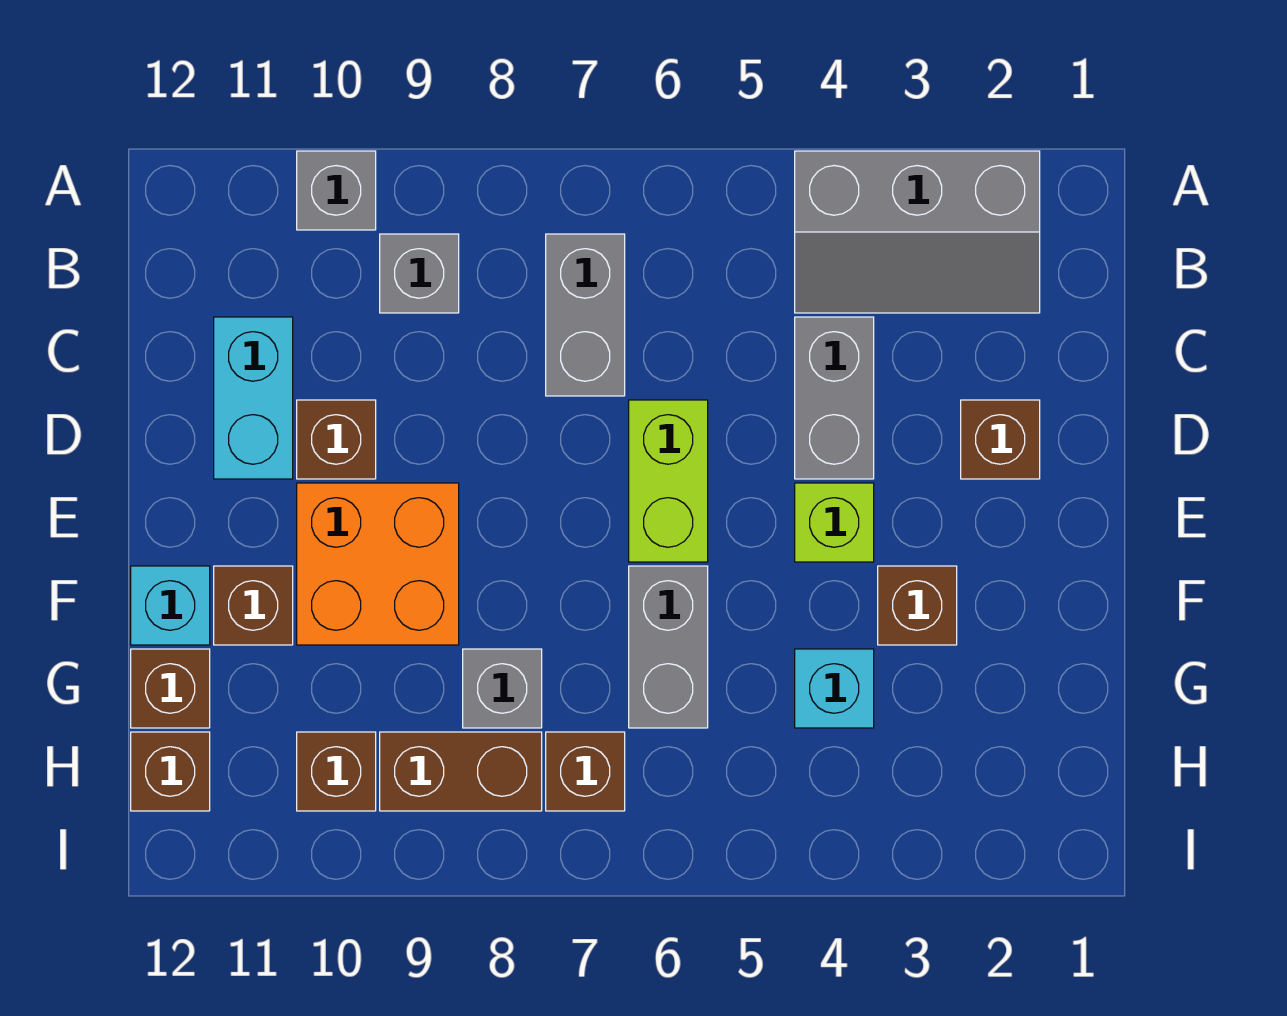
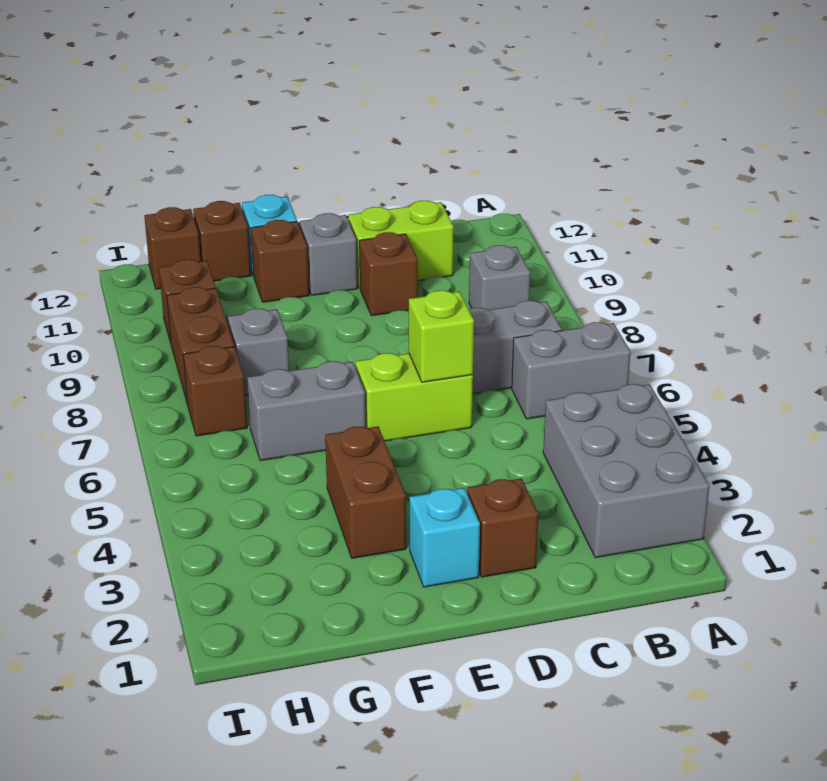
grey 2x3 slope [795,151,1040,313] -> grey 2x3 brick [543,384,710,558]
grey 1x1 brick [297,151,376,230] -> grey 1x1 brick moved to [300,213,357,295]
grey 1x2 brick [795,317,874,479] -> grey 1x2 brick moved to [512,322,631,419]
cyan 1x2 brick [214,317,293,479] -> lime 1x2 brick [348,201,454,288]
lime 1x1 brick [795,483,874,562] -> lime 1x1 brick moved to [409,290,474,382]
orange 2x2 brick [297,483,459,645] -> none
brown 1x1 brick [878,566,957,645] -> brown 1x2 brick [325,426,406,558]
cyan 1x1 brick [795,649,874,728] -> cyan 1x1 brick moved to [409,488,480,587]

